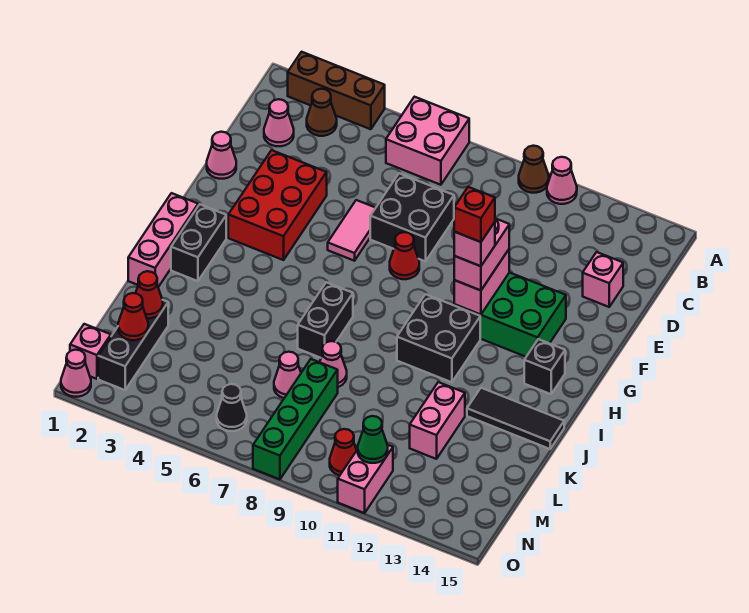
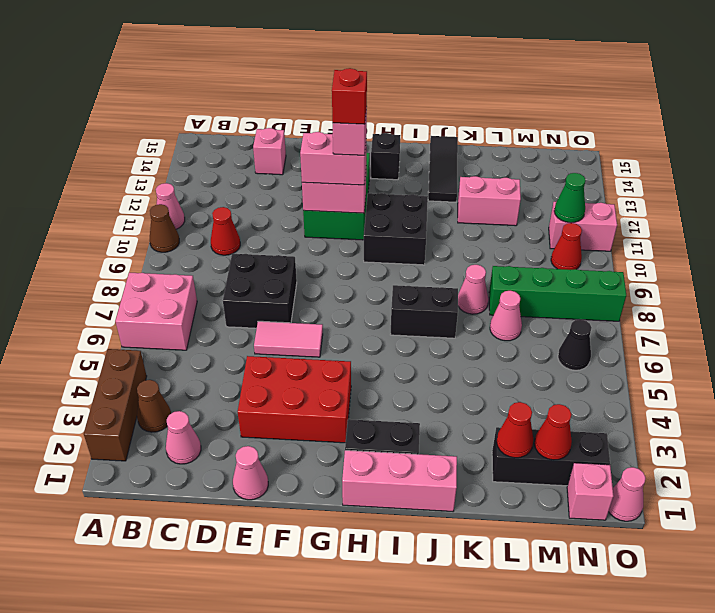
red 1x1 cone [390,232,419,279] -> red 1x1 cone moved to [211,207,240,255]

